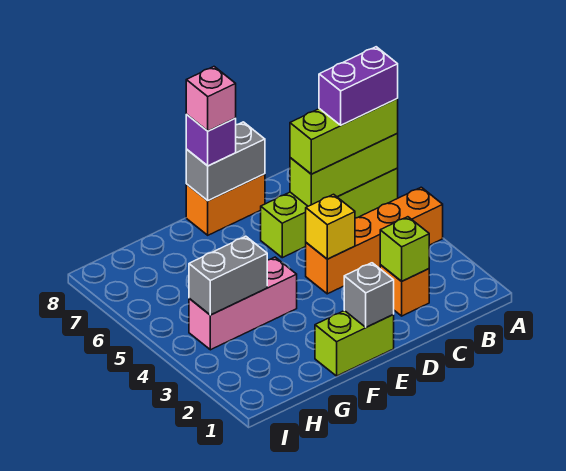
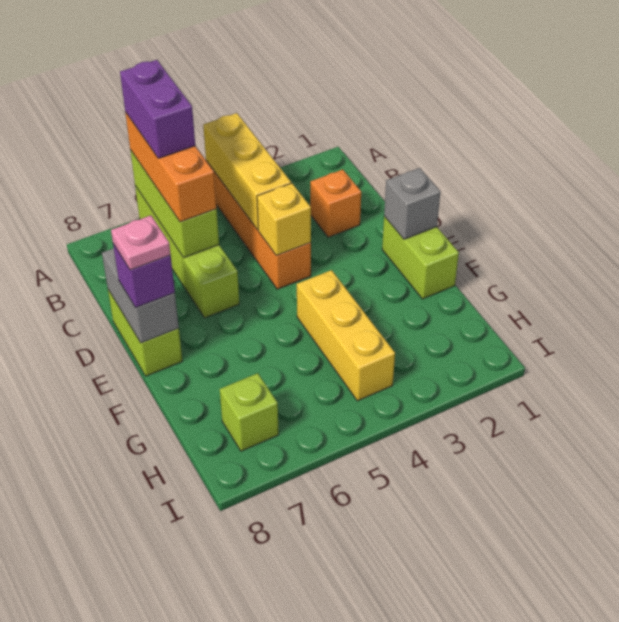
none -> yellow 1x3 brick [203,113,291,230]
lime 1x3 brick [290,98,398,174] -> orange 1x3 brick [125,112,217,222]
lime 1x1 brick [380,217,429,281] -> lime 1x1 brick moved to [220,373,279,451]
orange 1x2 brick [186,174,265,235] -> lime 1x2 brick [108,290,182,376]
pink 1x1 brick [186,67,236,131] -> pink 1x1 plate [111,215,171,270]
pink 1x3 brick [189,257,297,350] -> yellow 1x3 brick [297,270,395,401]
grey 1x2 brick [189,236,267,315] -> none

